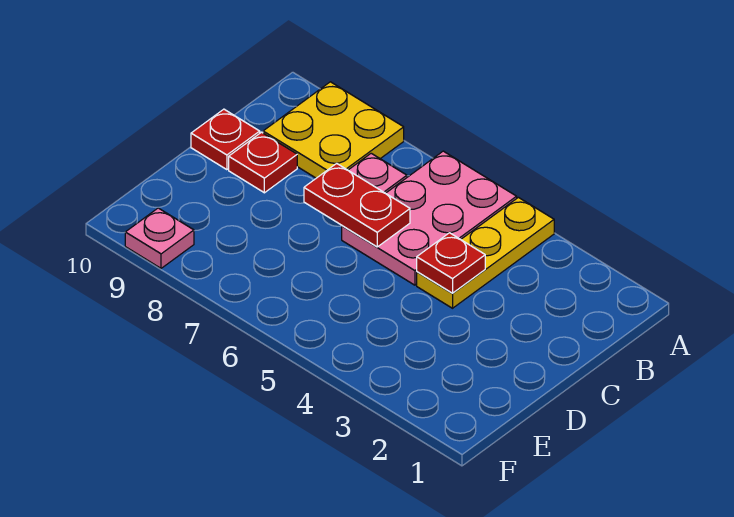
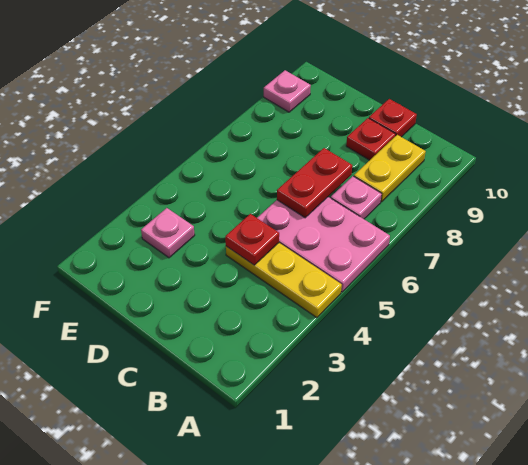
yellow 2x2 plate [263,82,404,178] -> yellow 1x2 plate [354,135,426,202]
none -> pink 1x1 plate [141,208,195,258]

